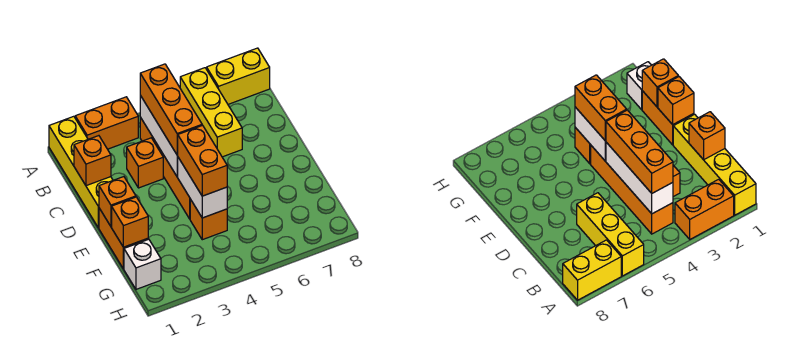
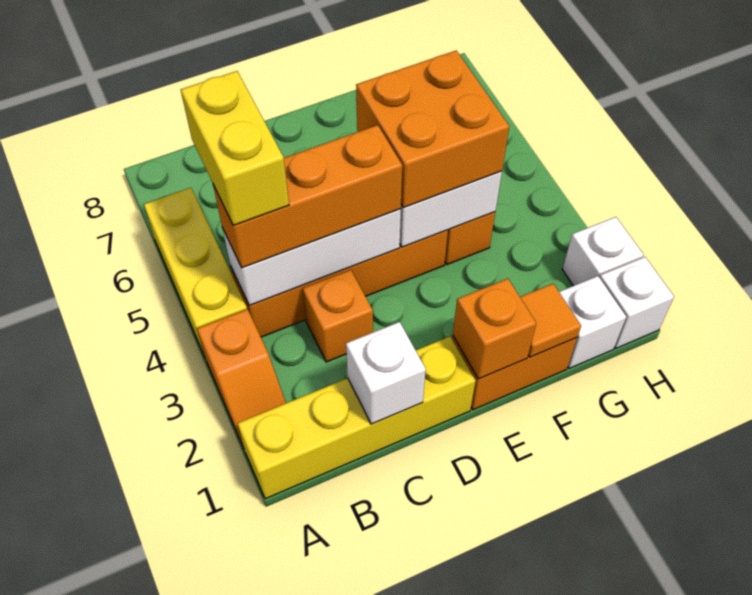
orange 1x2 brick [75,97,138,149] -> orange 1x2 slope [197,309,286,448]
yellow 1x3 brick [180,68,242,157] -> yellow 1x3 brick turned to [144,188,247,356]
yellow 1x2 brick [207,48,270,104] -> yellow 1x2 brick moved to [181,71,289,226]
orange 1x1 brick [74,136,111,186] -> white 1x1 brick [346,322,426,424]
orange 1x2 brick [177,125,227,196] -> orange 2x2 brick [356,51,509,208]
orange 1x1 brick [112,197,148,247] -> orange 1x1 tile [520,284,581,357]
none -> white 1x1 brick [600,257,674,348]
none -> white 1x1 brick [562,217,644,286]

